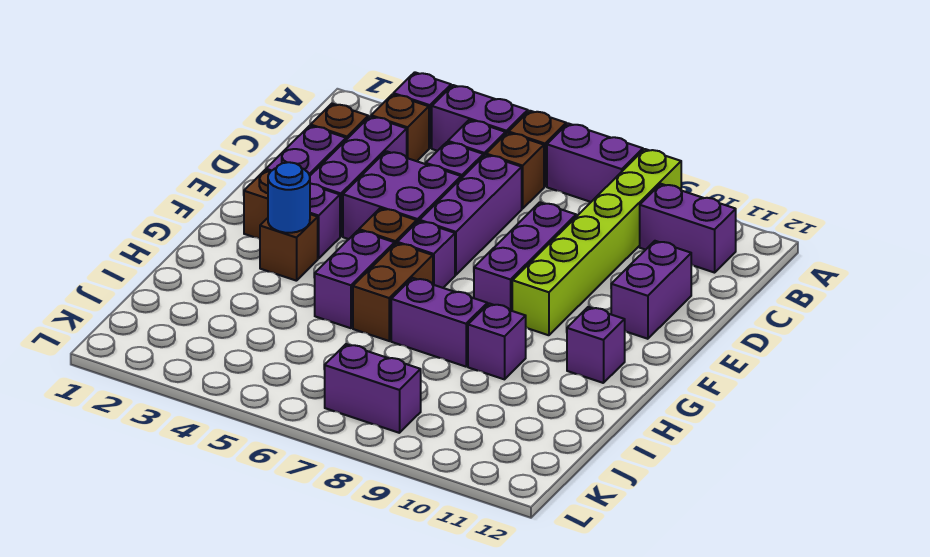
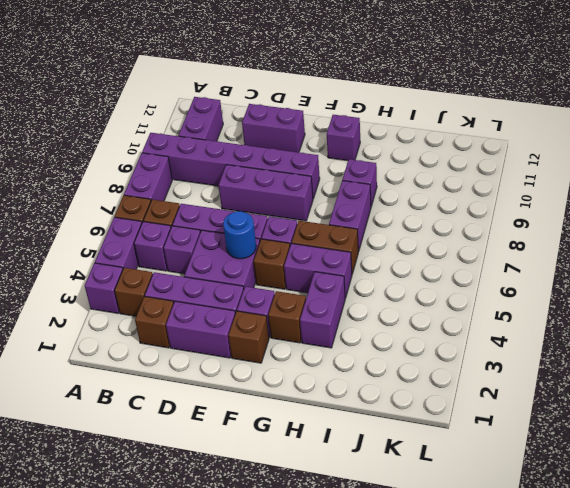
lime 1x6 brick [512,149,681,335] -> purple 1x6 brick [142,133,320,199]
blue 1x1 round brick [268,162,310,233] -> blue 1x1 round brick moved to [223,211,256,259]
purple 1x2 brick [325,344,421,433] -> purple 1x2 brick moved to [300,272,345,348]

